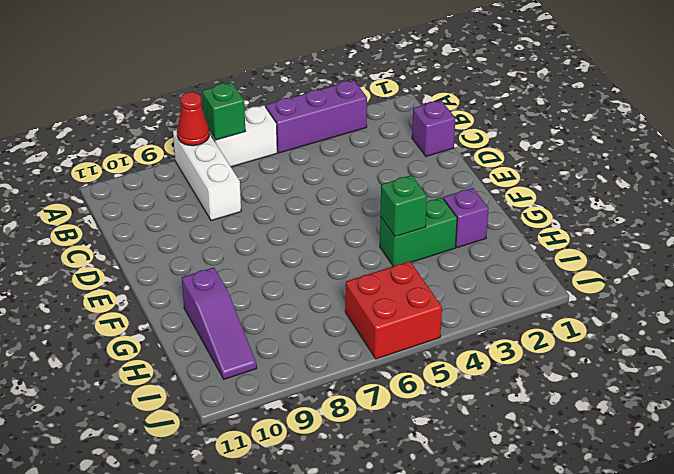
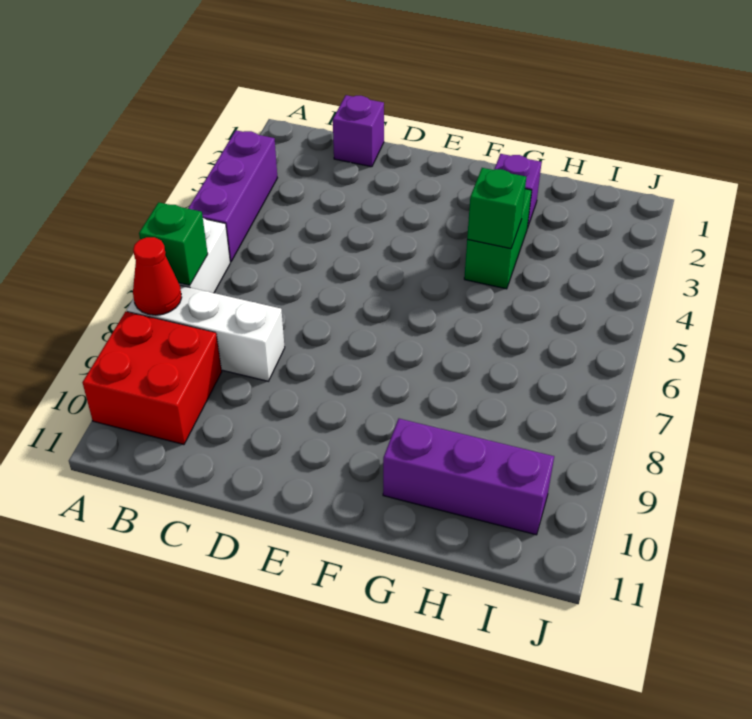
purple 1x3 slope [182,267,257,379] -> purple 1x3 brick [383,419,554,535]
red 2x2 brick [345,261,442,359] -> red 2x2 brick moved to [82,312,222,445]

